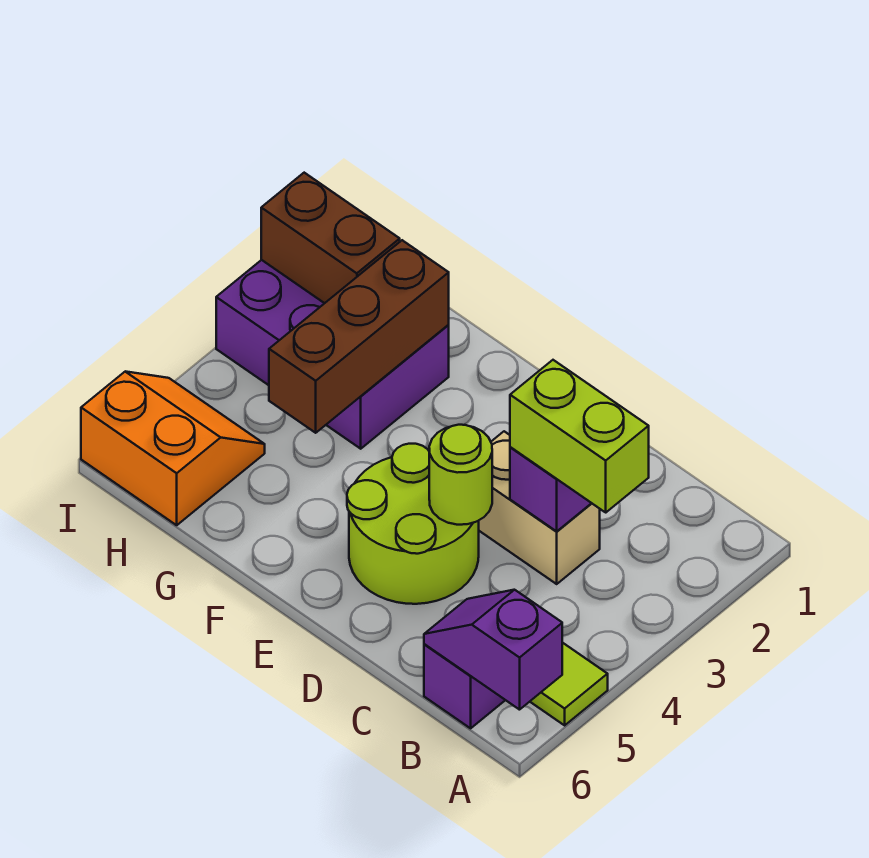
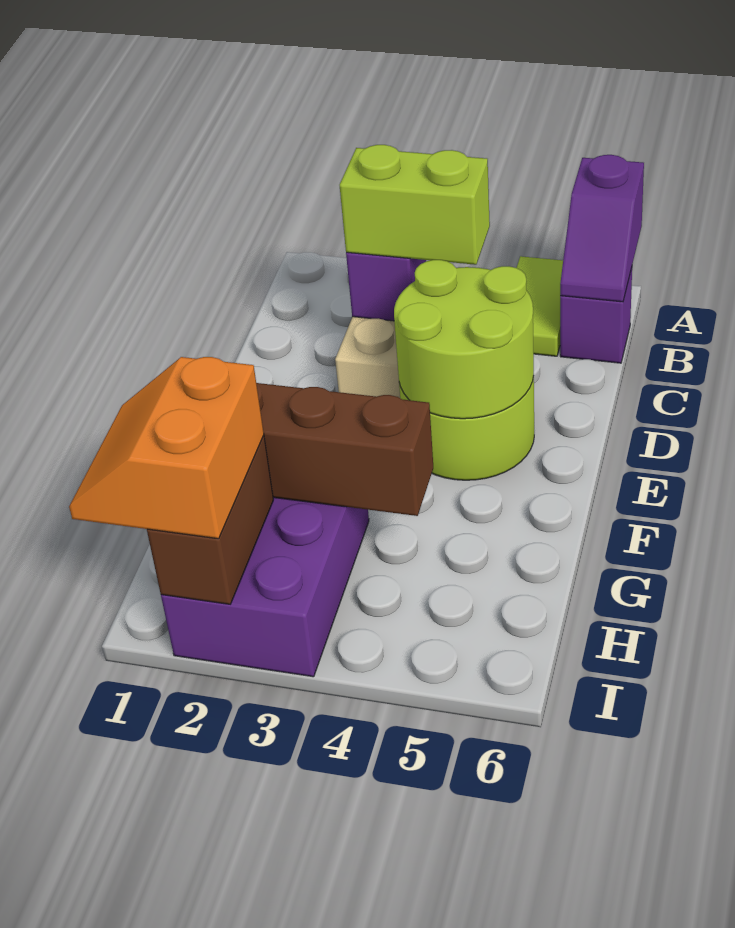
lime 1x2 brick [510,360,649,512] -> lime 1x2 brick turned to [340,145,490,265]
lime 1x1 round brick [429,425,492,525] -> lime 2x2 round brick [394,260,534,419]
orange 2x2 slope [81,372,265,525] -> orange 2x2 slope moved to [69,357,264,539]

